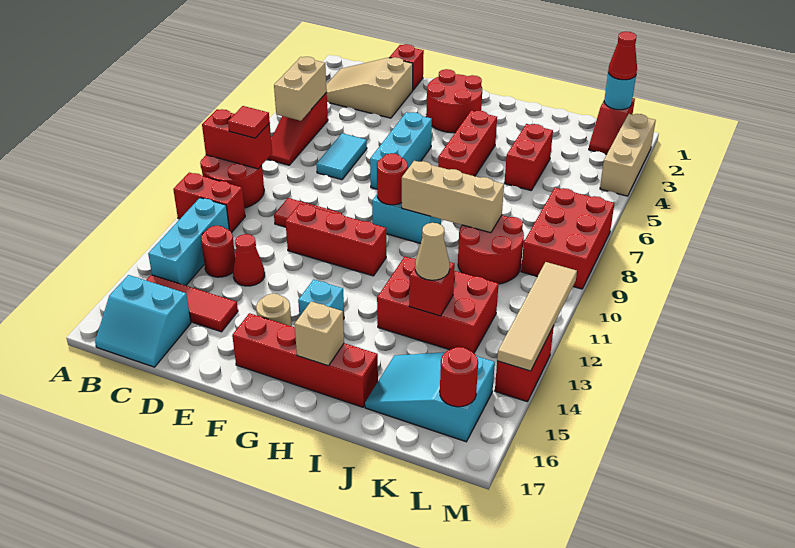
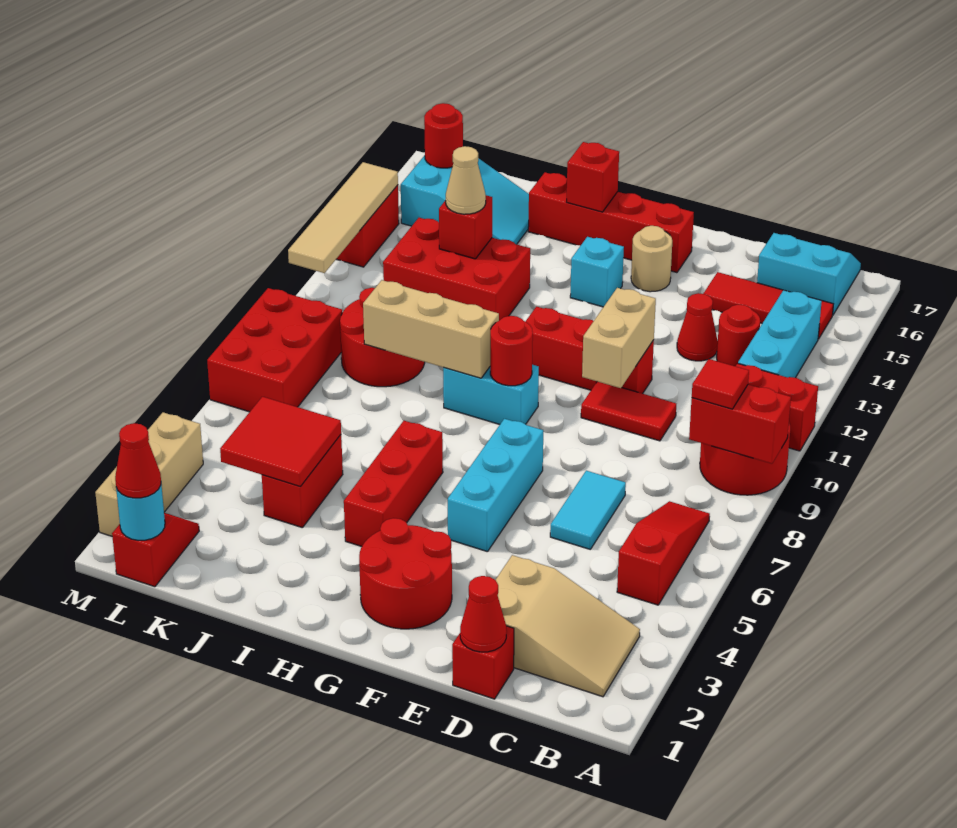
tan 1x2 brick [274,57,327,121] -> tan 1x2 brick moved to [582,288,656,388]
none -> red 1x1 cone [460,576,507,652]
tan 1x1 brick [294,301,344,366] -> red 1x1 brick [567,142,619,212]
none -> red 2x2 tile [220,397,341,487]

